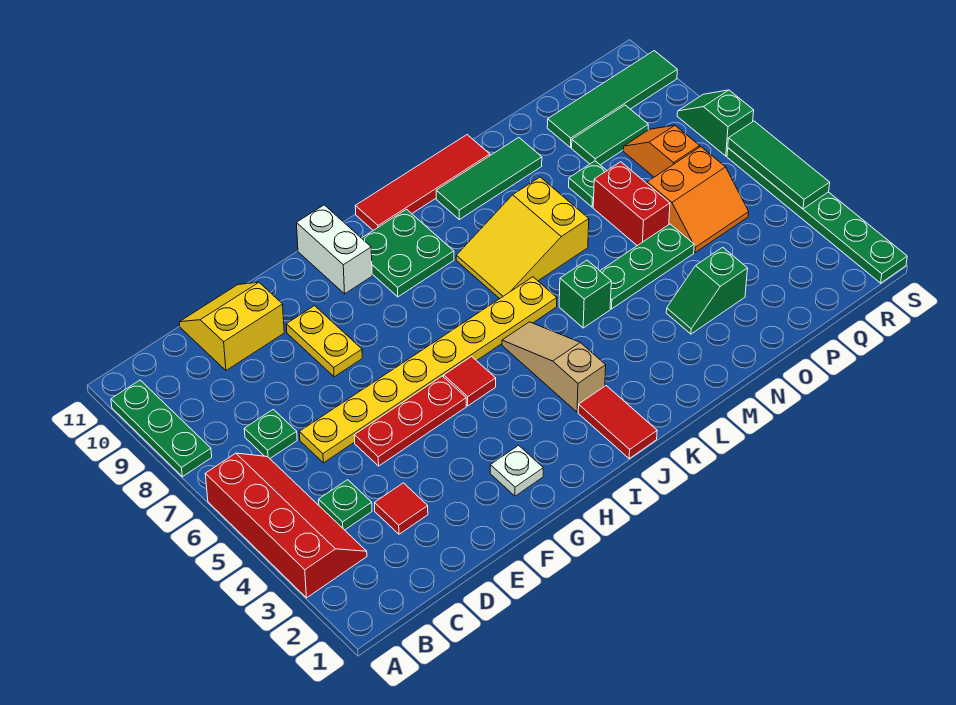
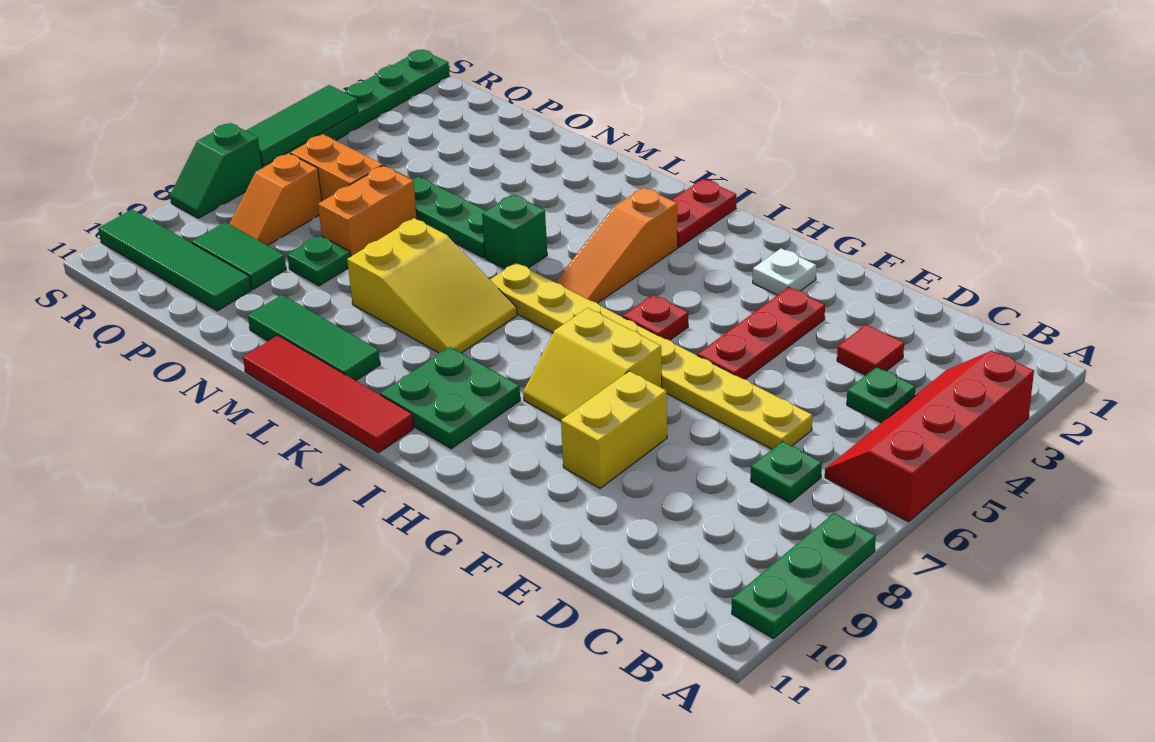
yellow 2x2 slope [179,282,284,371] -> yellow 2x2 slope moved to [523,308,662,421]
red 1x3 plate [354,376,466,466] -> red 1x3 plate turned to [697,287,825,379]
yellow 1x2 plate [286,306,362,377] -> yellow 1x2 brick [561,371,667,488]
red 1x1 tile [444,357,496,406] -> red 1x1 plate [623,295,688,340]
white 1x2 brick [296,205,372,294] -> none
red 1x2 tile [578,386,657,459] -> red 1x2 plate [672,179,736,247]
tan 1x3 slope [502,322,606,412] -> orange 1x3 slope [555,187,678,303]
green 1x2 slope [666,247,748,334] -> none
red 1x2 brick [593,162,670,246] -> orange 1x2 brick [318,166,417,256]

